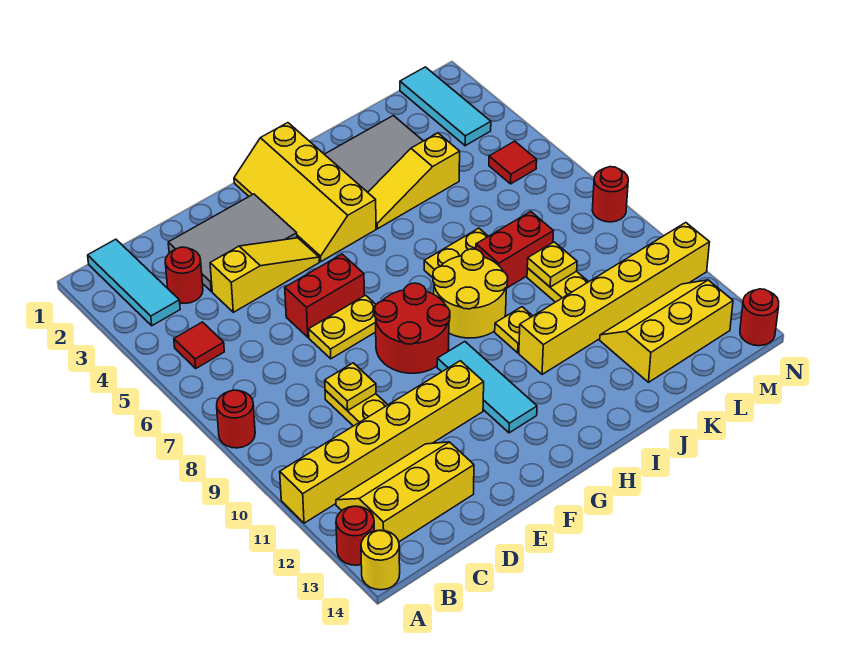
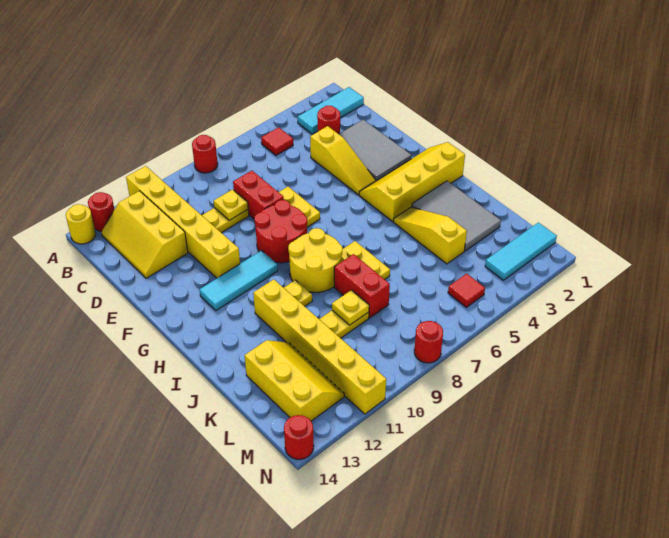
yellow 2x3 slope [336,442,474,542] -> yellow 2x3 slope turned to [101,191,188,278]
red 1x2 brick [285,254,364,337] -> red 1x2 brick moved to [233,171,284,219]

